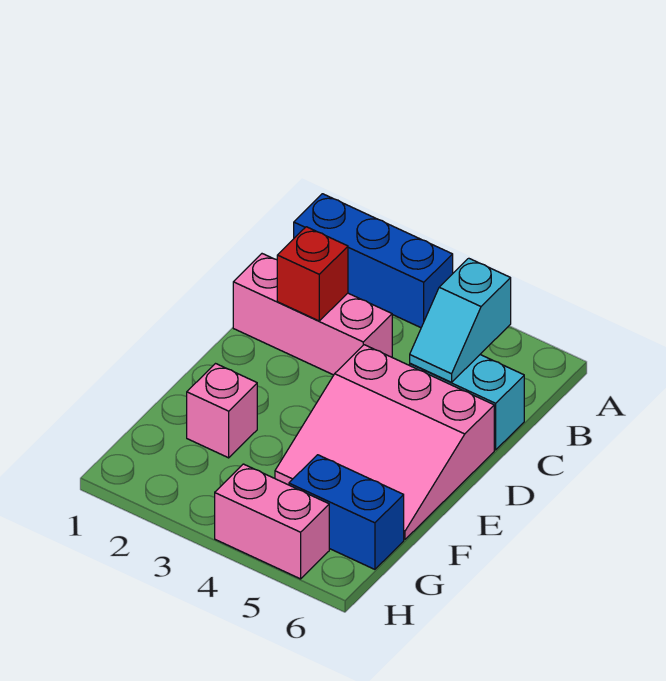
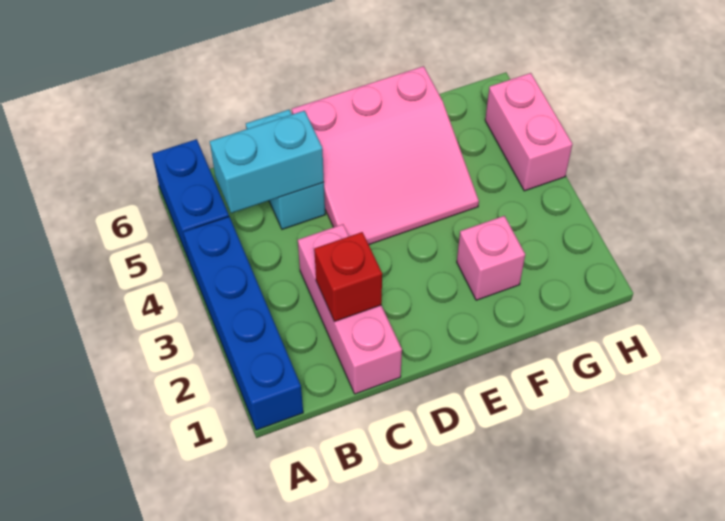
blue 1x3 brick [294,194,453,328] -> blue 1x4 brick [183,217,303,430]
cyan 1x2 slope [410,258,511,382] -> cyan 1x2 brick [210,111,324,213]
pink 3x3 slope [275,345,494,540] -> pink 3x3 slope turned to [292,66,479,244]
blue 1x2 brick [289,455,404,569] -> blue 1x2 brick moved to [152,139,229,260]

